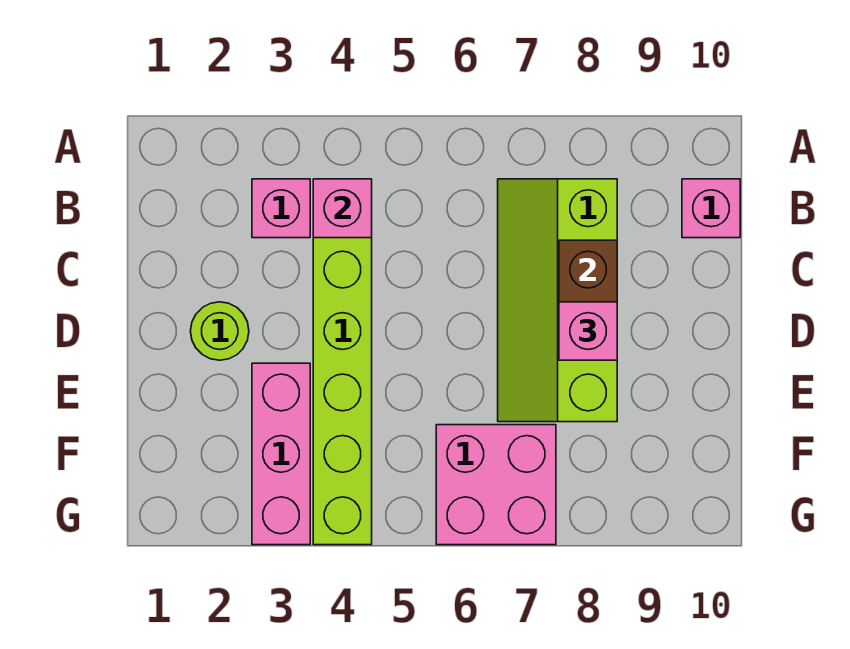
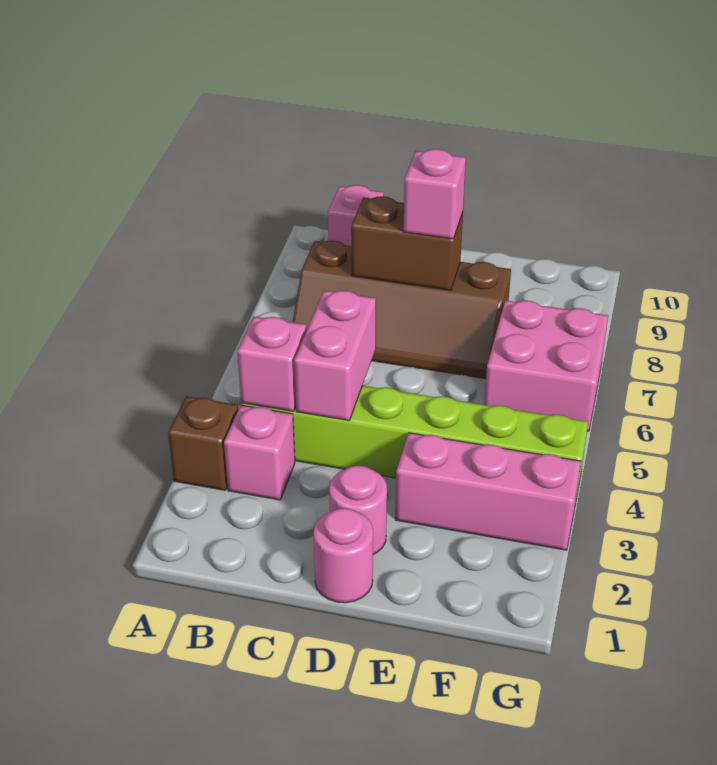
none -> brown 1x1 brick [168,396,238,490]
lime 2x4 slope [498,179,617,422] -> brown 2x4 slope [293,240,511,379]
none -> pink 1x2 brick [294,291,376,420]
none -> pink 1x1 round brick [313,508,373,603]
lime 1x1 round brick [191,302,249,360] -> pink 1x1 round brick [329,466,387,554]

